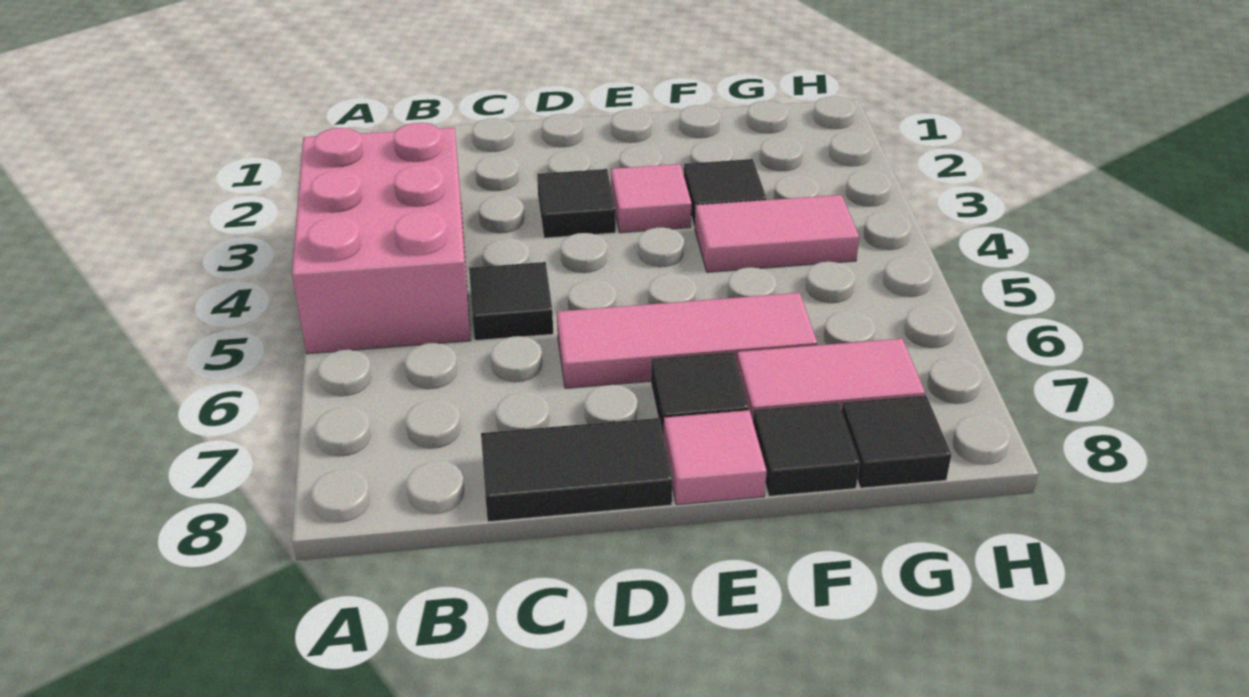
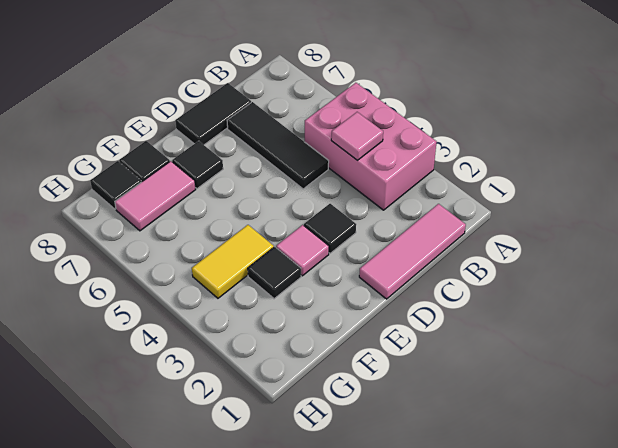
black 1x1 tile [469,262,553,341] -> black 1x3 tile [227,102,329,189]
pink 1x3 tile [557,293,817,388] -> pink 1x3 tile moved to [359,204,466,299]
pink 1x1 tile [664,410,767,505] -> pink 1x1 tile moved to [331,112,383,160]
pink 1x2 tile [695,195,859,272] -> yellow 1x2 tile [192,225,274,298]

